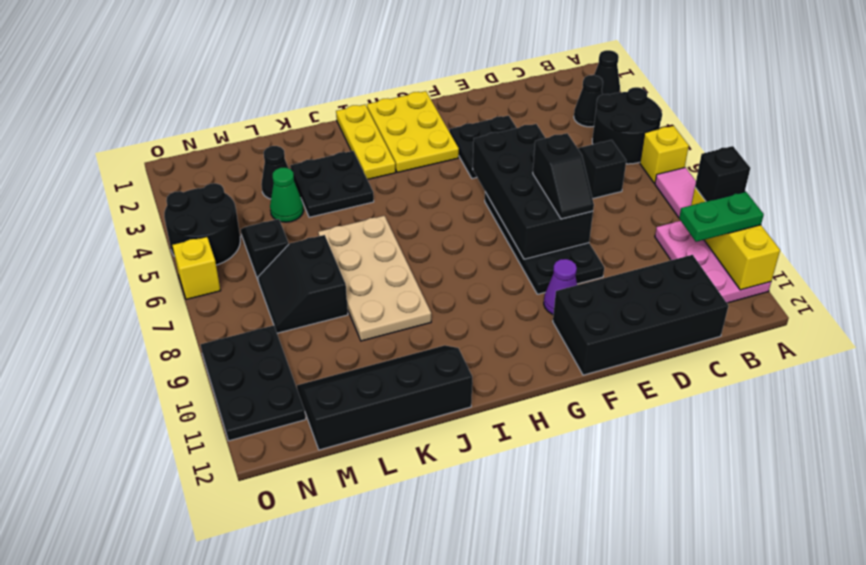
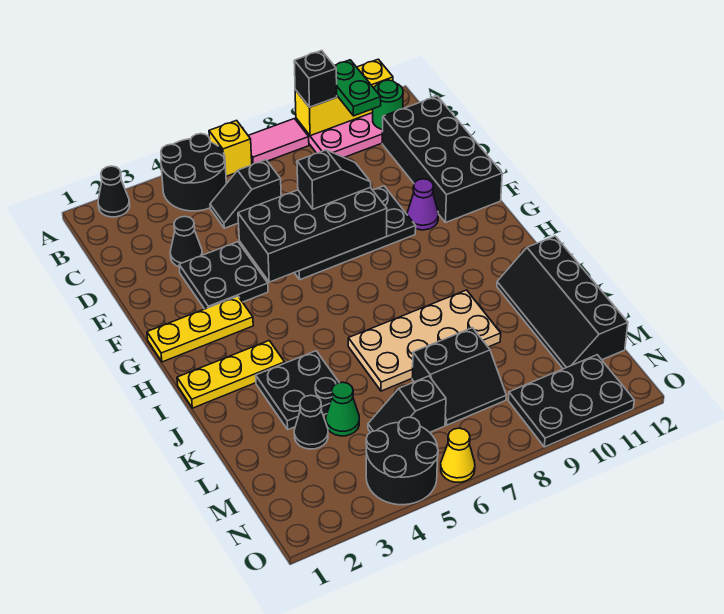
black 1x1 cone [574,75,603,127] -> black 1x1 cone moved to [170,217,202,267]
none -> green 1x1 round brick [373,80,403,130]
yellow 2x3 plate [367,91,459,173] -> yellow 1x3 plate [147,296,253,362]
yellow 1x1 brick [172,237,221,299] -> yellow 1x1 cone [441,428,475,482]

